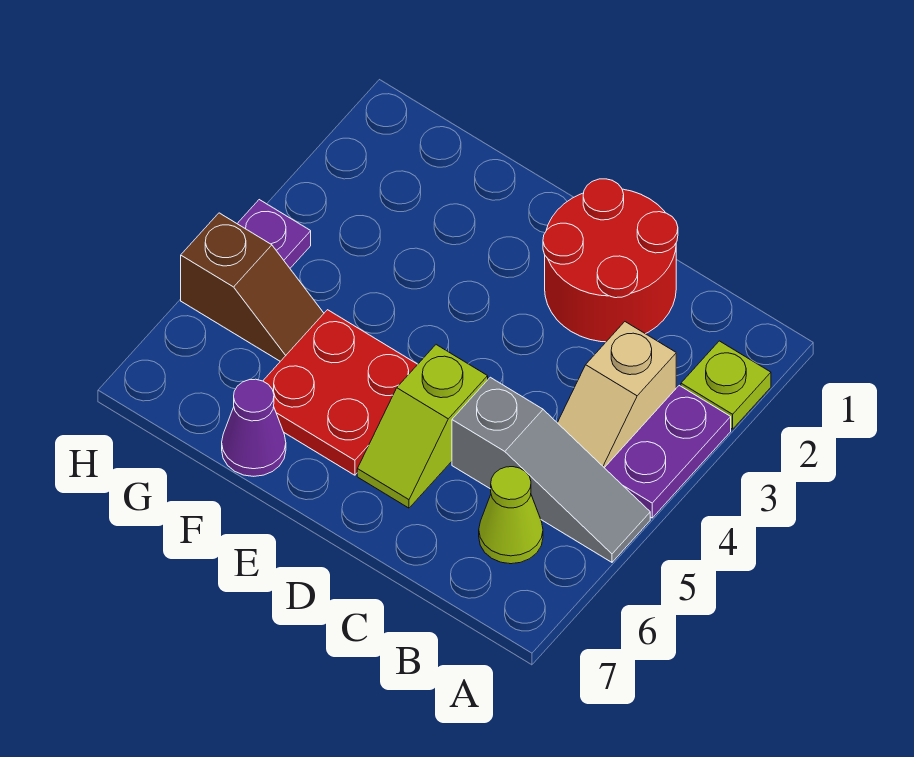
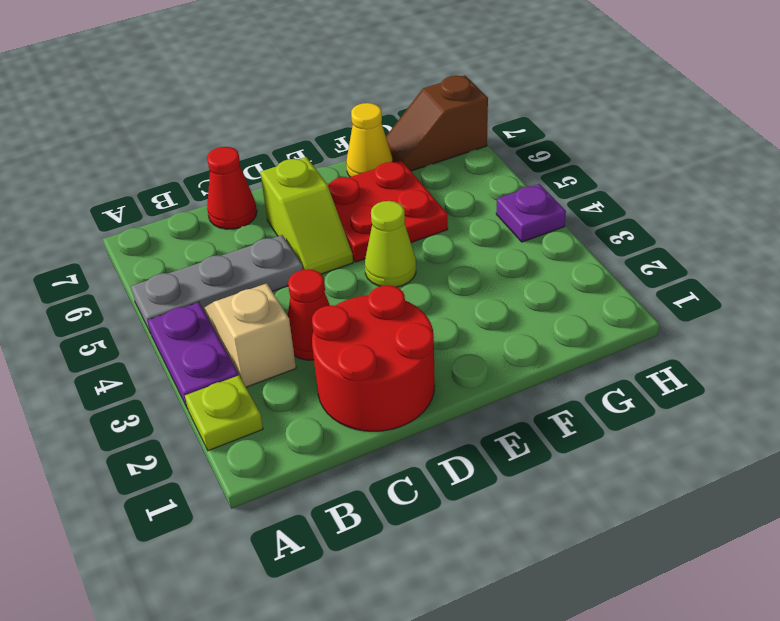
grey 1x3 slope [452,377,650,562] -> grey 1x3 plate [131,235,303,333]
lime 1x1 cone [479,467,543,564] -> lime 1x1 cone moved to [365,201,416,287]
none -> red 1x1 cone [288,269,330,360]
none -> red 1x1 cone [207,147,257,229]
lime 1x2 slope [357,345,488,508] -> lime 1x2 slope turned to [260,157,353,274]
purple 1x1 cone [222,379,286,476] -> yellow 1x1 cone [346,103,393,177]
brown 1x2 slope [181,213,324,361] -> brown 1x2 slope moved to [386,75,488,171]

